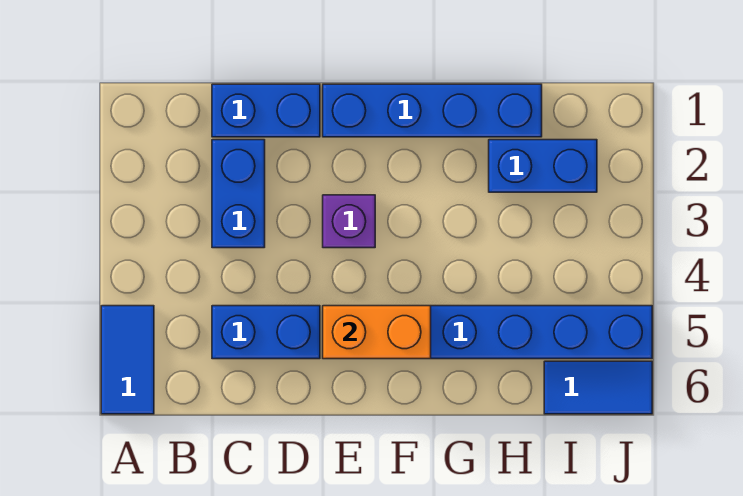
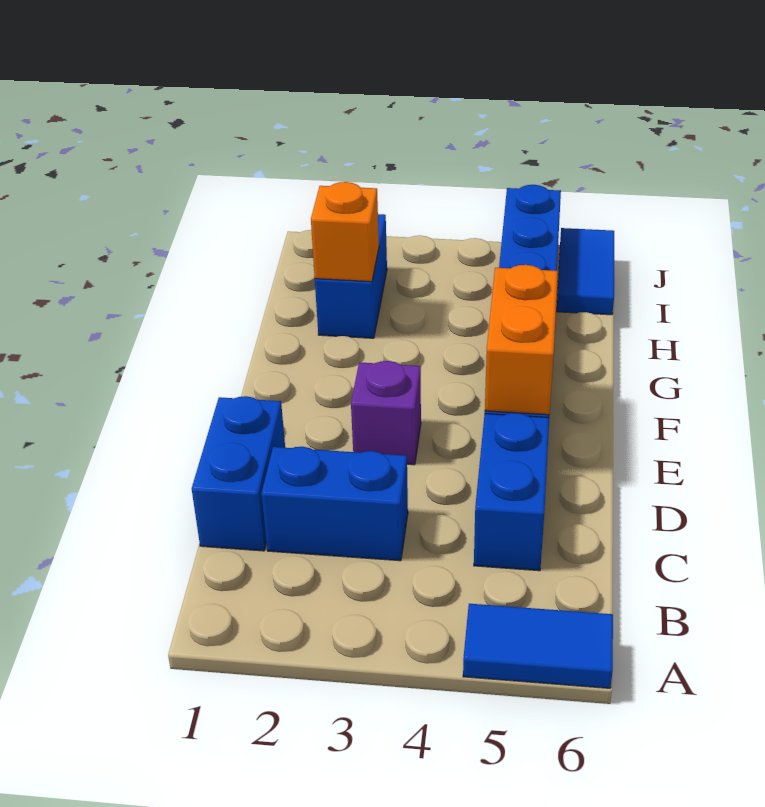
blue 1x4 brick [323,84,542,137] -> none
none -> orange 1x1 brick [311,182,379,282]

